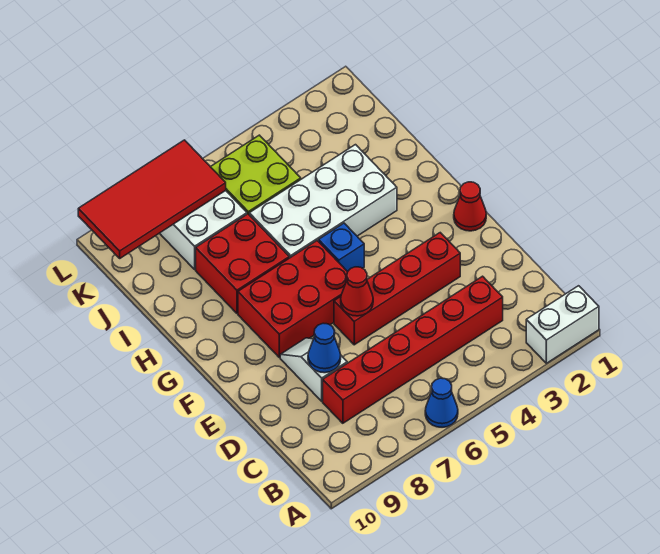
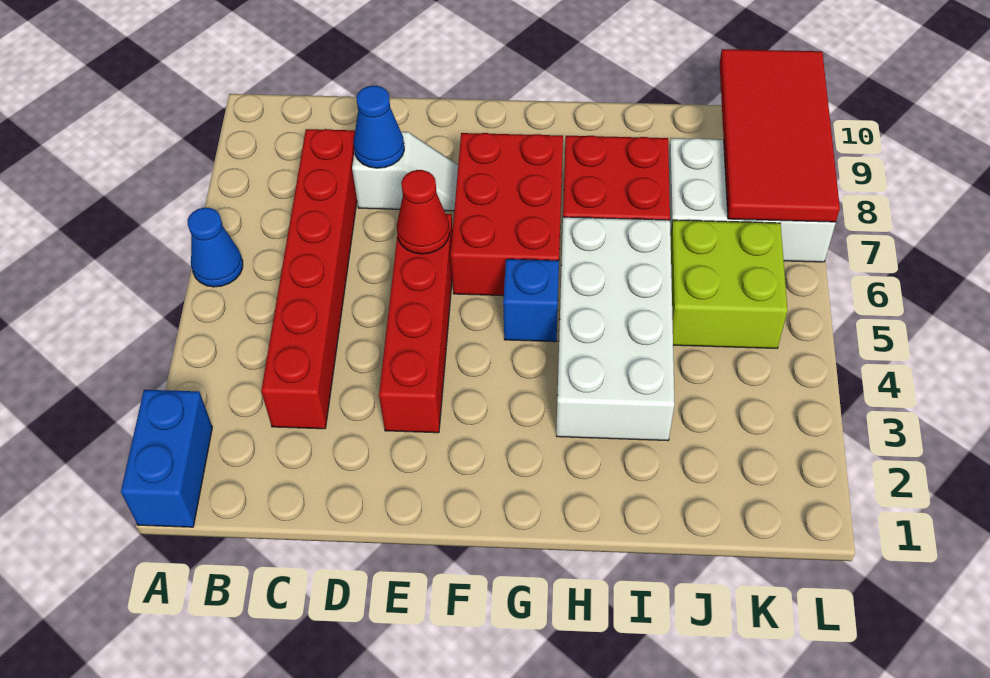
white 1x2 brick [526,286,599,363] -> blue 1x2 brick [121,390,212,527]
red 1x1 cone [454,182,486,231] -> none

